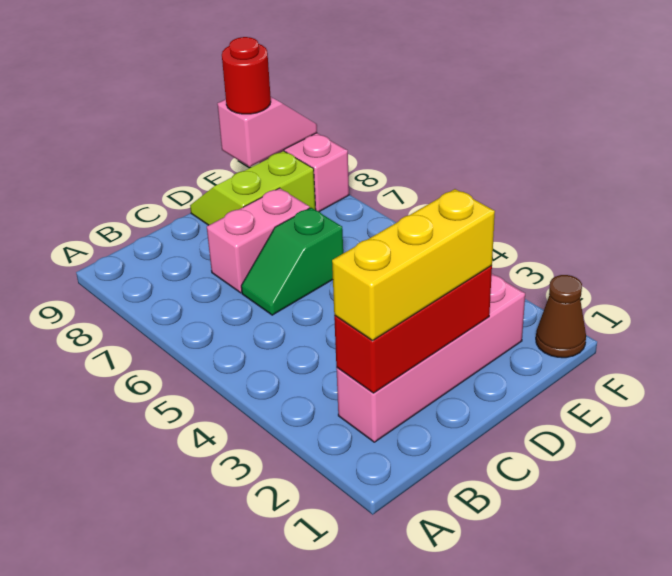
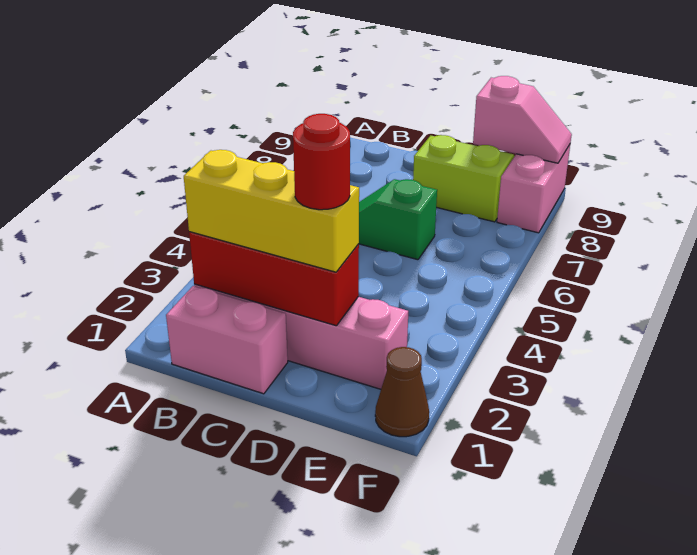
pink 1x2 brick [207,188,310,293] -> pink 1x2 brick moved to [166,286,288,394]
red 1x1 round brick [222,37,271,114] -> red 1x1 round brick moved to [293,114,350,210]

